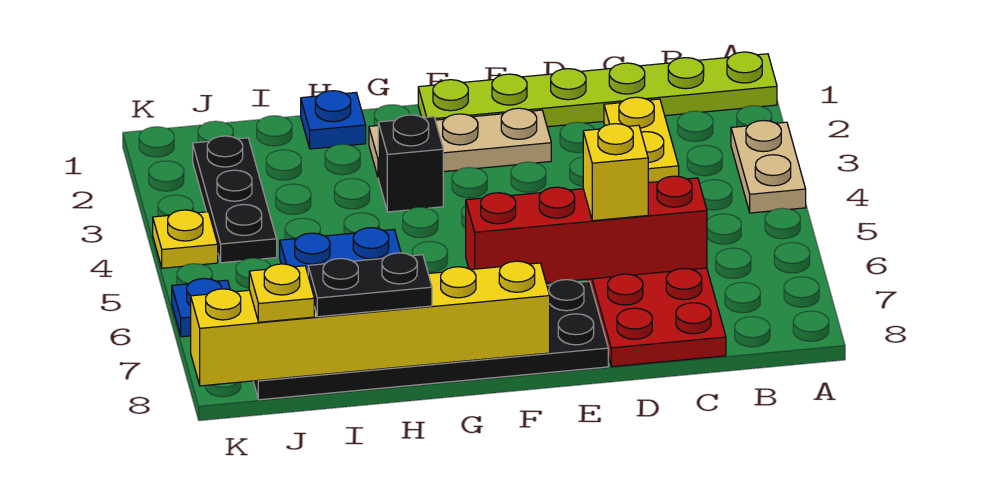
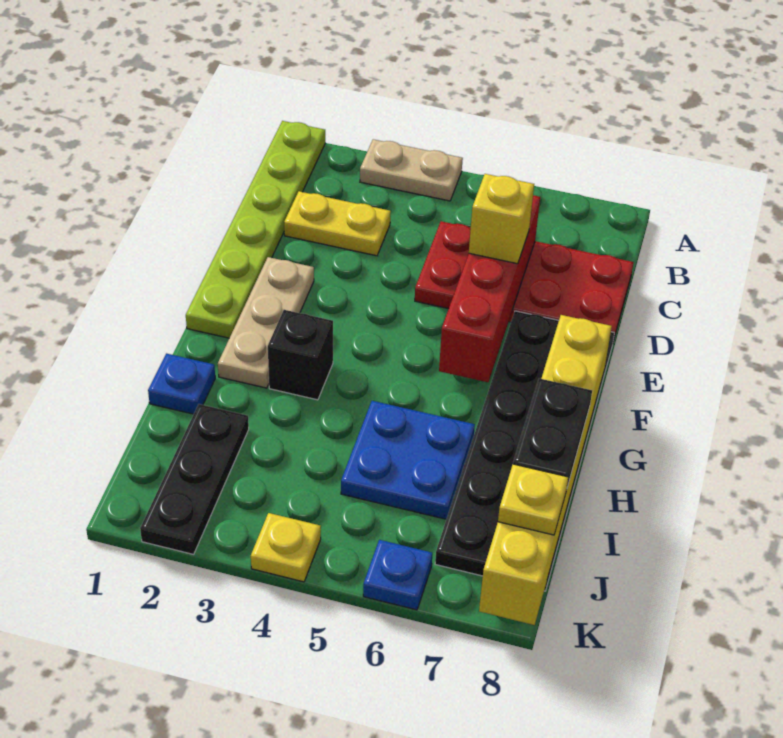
black 1x3 plate [193,136,277,263] -> black 1x3 plate turned to [140,404,249,554]

